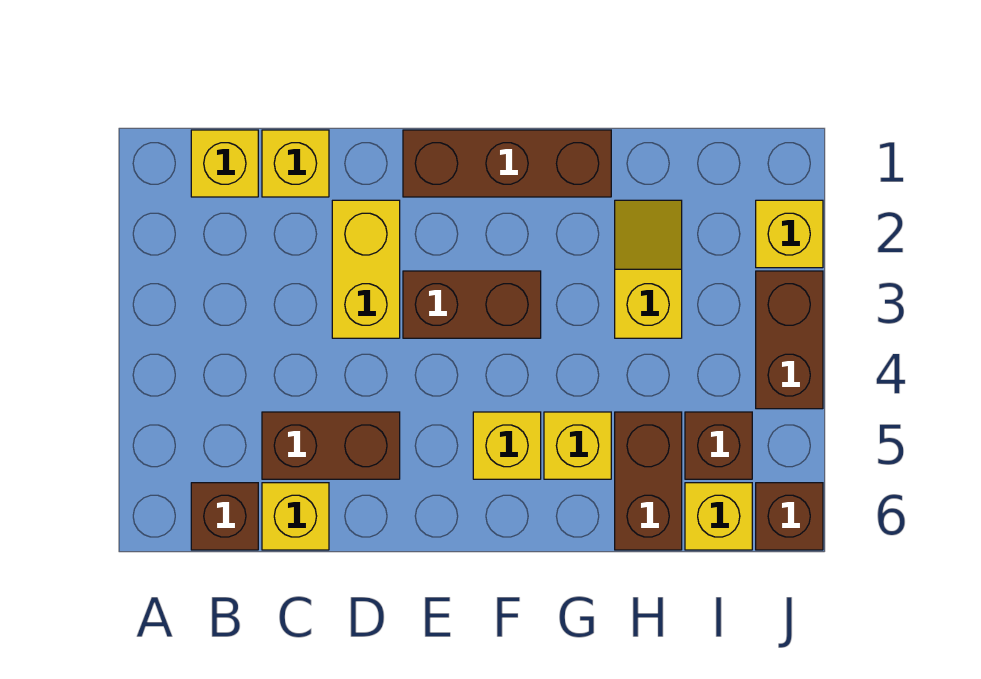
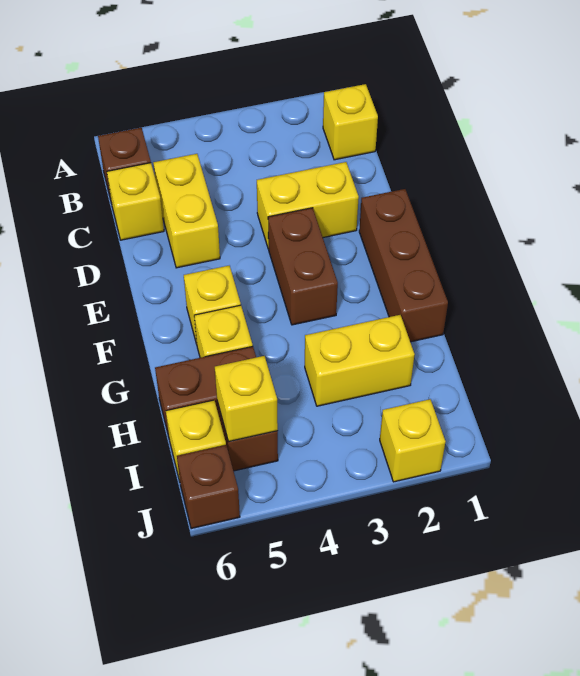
yellow 1x1 brick [262,130,329,197] -> yellow 1x1 brick moved to [215,356,278,442]
brown 1x2 brick [262,412,400,479] -> yellow 1x2 brick [153,154,220,268]
yellow 1x2 slope [615,200,682,338] -> yellow 1x2 brick [305,315,415,406]
brown 1x2 brick [756,271,823,409] -> none

